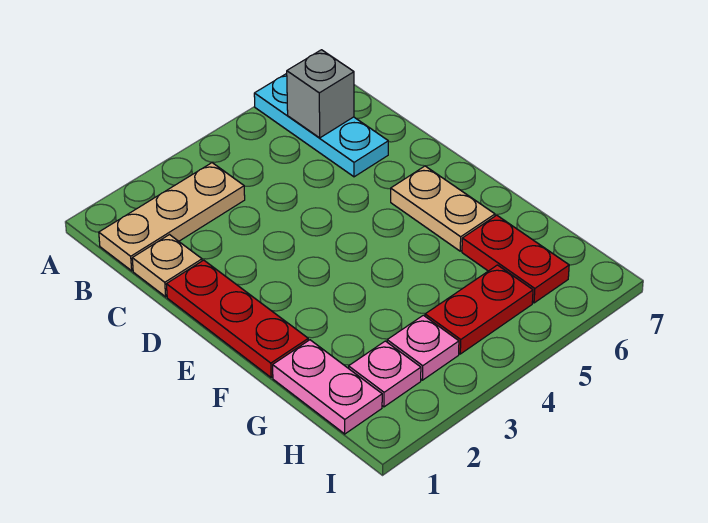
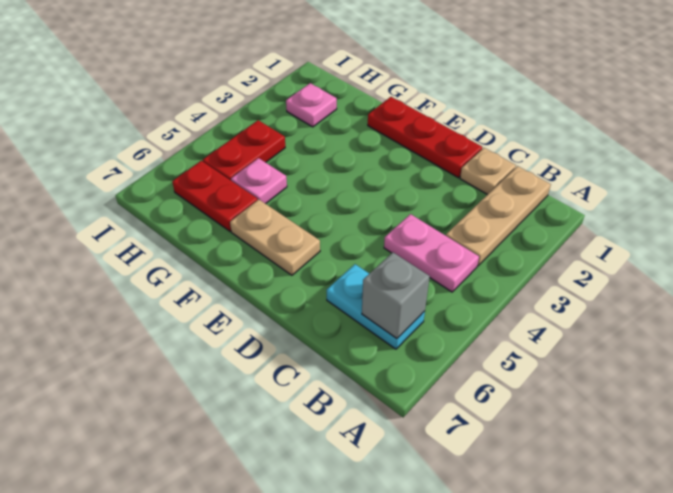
cyan 1x3 plate [254,74,388,177] -> cyan 1x2 plate [327,264,425,349]
pink 1x2 plate [273,340,382,434] -> pink 1x2 plate moved to [384,214,479,292]
pink 1x1 plate [387,315,459,380] -> pink 1x1 plate moved to [231,158,287,204]

